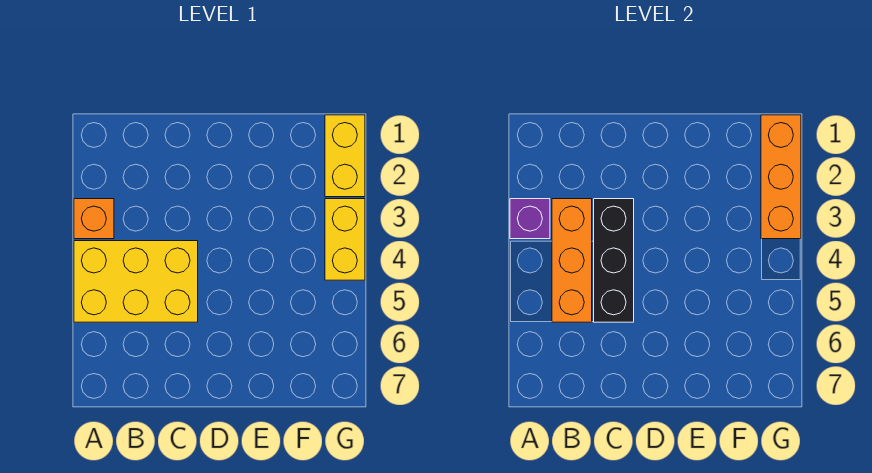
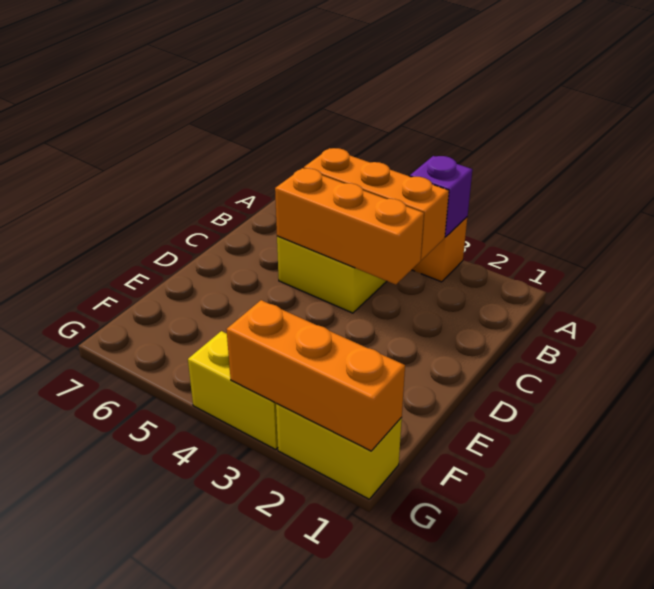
black 1x3 brick [594,199,634,322] -> orange 1x3 brick [275,168,424,285]

